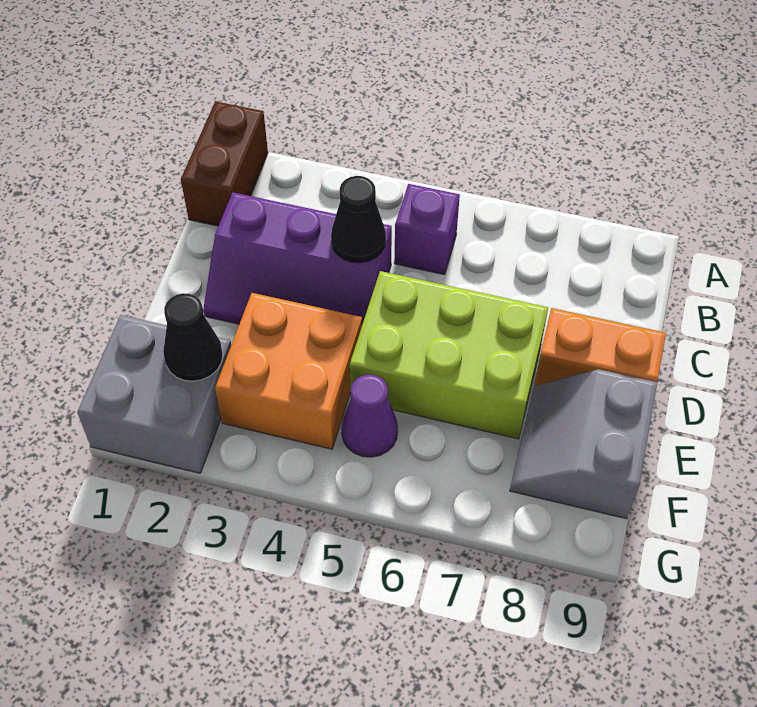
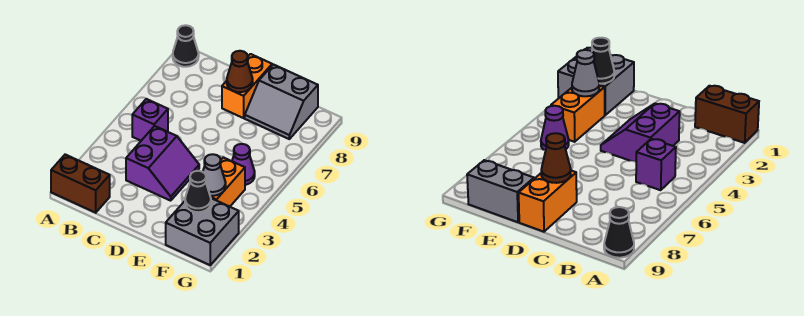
purple 2x3 slope [203,192,392,325] -> purple 2x2 slope [126,126,199,201]
black 1x1 cone [331,176,386,263] -> black 1x1 cone moved to [173,25,199,67]
lime 2x3 brick [350,271,548,439] -> none
none -> brown 1x1 cone [227,51,253,92]
orange 2x2 brick [215,293,362,449] -> orange 1x2 brick [210,157,245,207]
none -> grey 1x1 cone [203,154,226,196]

